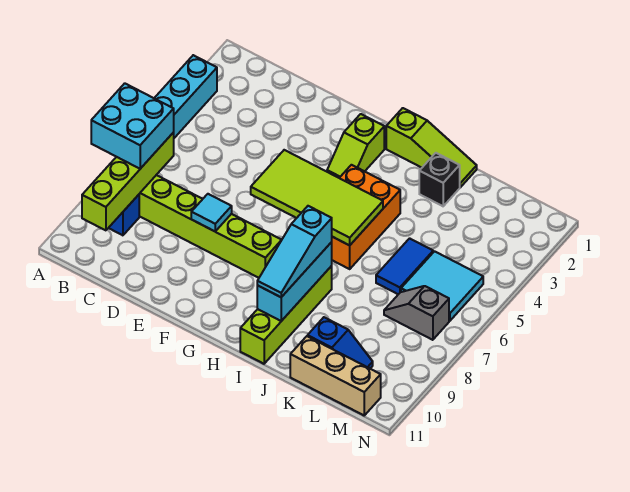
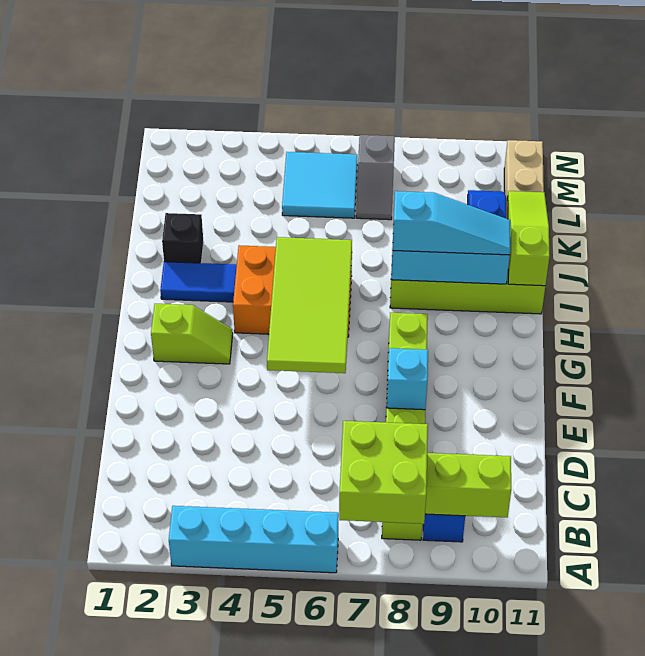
cyan 2x2 brick [91,83,174,169] -> lime 2x2 brick [339,421,428,524]
cyan 1x1 tile [191,194,232,231] -> cyan 1x1 brick [387,348,428,410]
lime 1x3 slope [386,108,477,187] -> lime 1x3 slope moved to [508,191,550,286]
blue 1x2 tile [376,238,433,294] -> blue 1x2 tile moved to [160,262,237,302]

